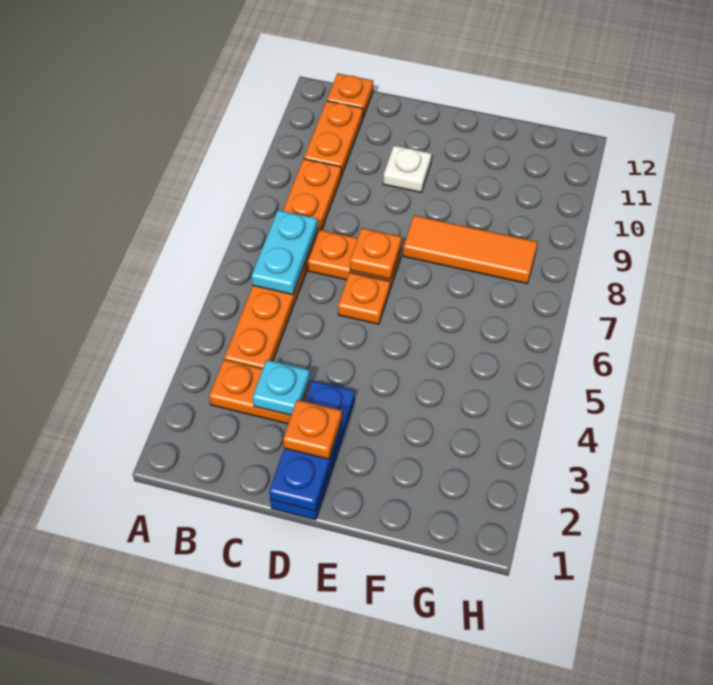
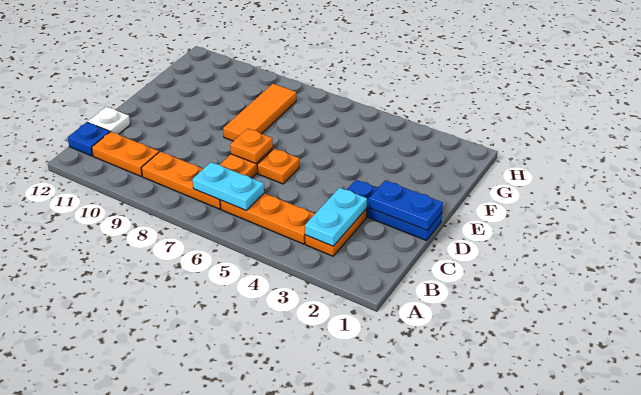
orange 1x1 plate [327,73,373,117] -> blue 1x1 plate [68,122,110,156]
cyan 1x1 plate [253,360,310,415] -> cyan 1x2 plate [305,188,367,246]
orange 1x1 plate [283,400,342,459] -> none
white 1x1 plate [383,146,432,192] -> white 1x1 plate moved to [88,107,130,134]

